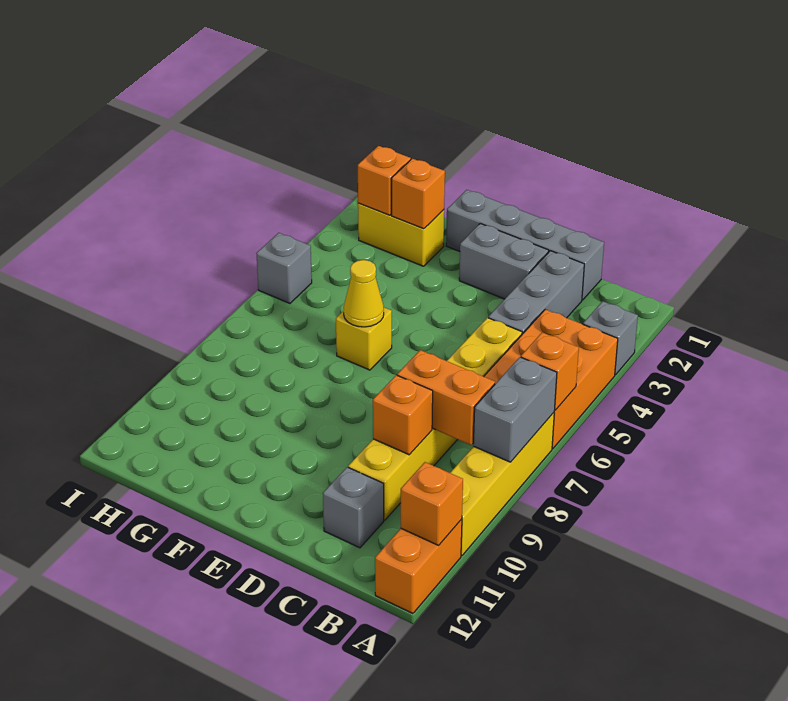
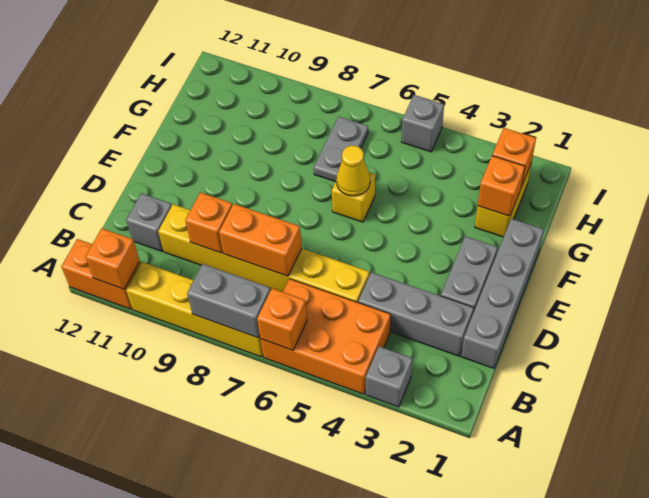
orange 1x2 brick [397,350,495,445] -> orange 1x2 brick turned to [219,204,302,276]
none -> grey 1x2 plate [314,117,368,182]

